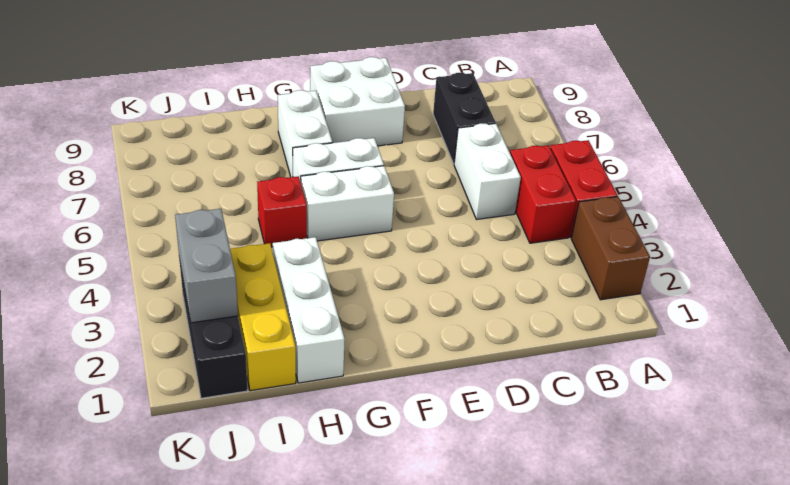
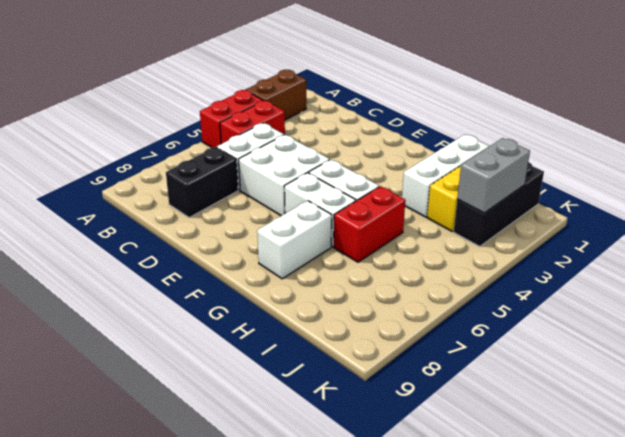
white 2x2 brick [310,57,405,146] -> white 2x2 brick moved to [239,135,330,216]
red 1x1 brick [257,176,307,247] -> red 1x2 brick [334,186,405,262]

